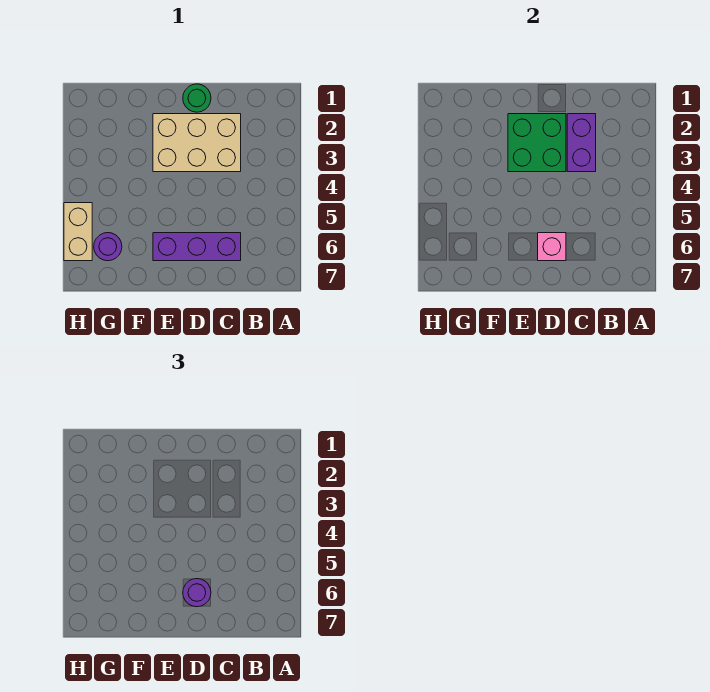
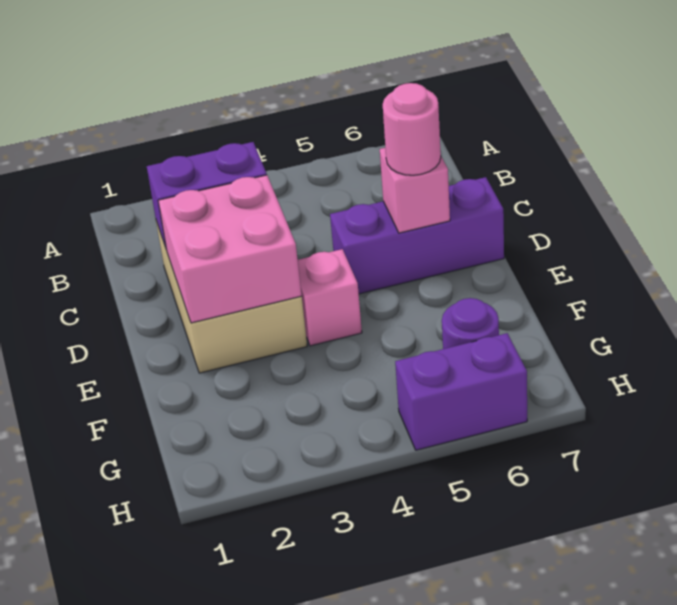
purple 1x3 brick [153,233,241,261] -> purple 1x3 brick turned to [330,177,504,294]
green 1x1 round brick [183,84,211,112] -> none
green 2x2 brick [508,114,566,172] -> pink 2x2 brick [158,175,302,323]
purple 1x1 round brick [183,579,211,607] -> pink 1x1 round brick [383,83,441,175]
none -> pink 1x1 brick [298,249,362,346]
tan 1x2 brick [64,203,92,261] -> purple 1x2 brick [395,333,527,450]

